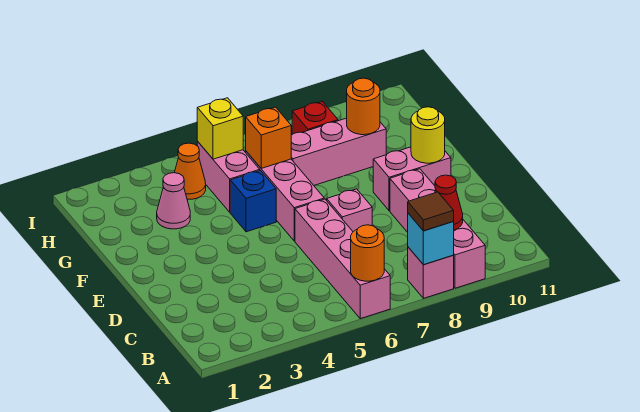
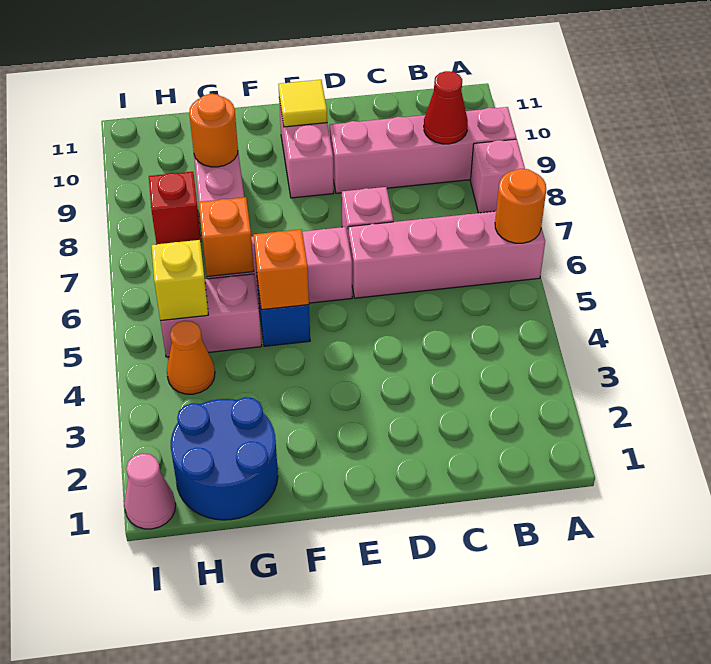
cyan 1x1 brick [408,213,454,265] -> none
brown 1x1 tile [408,192,454,231] -> none
yellow 1x1 round brick [411,107,445,163] -> yellow 1x1 tile [278,80,327,127]
none -> orange 1x1 brick [254,229,309,310]
none -> blue 2x2 round brick [171,397,278,520]
pink 1x1 cone [157,173,190,229] -> pink 1x1 cone moved to [124,453,176,529]

